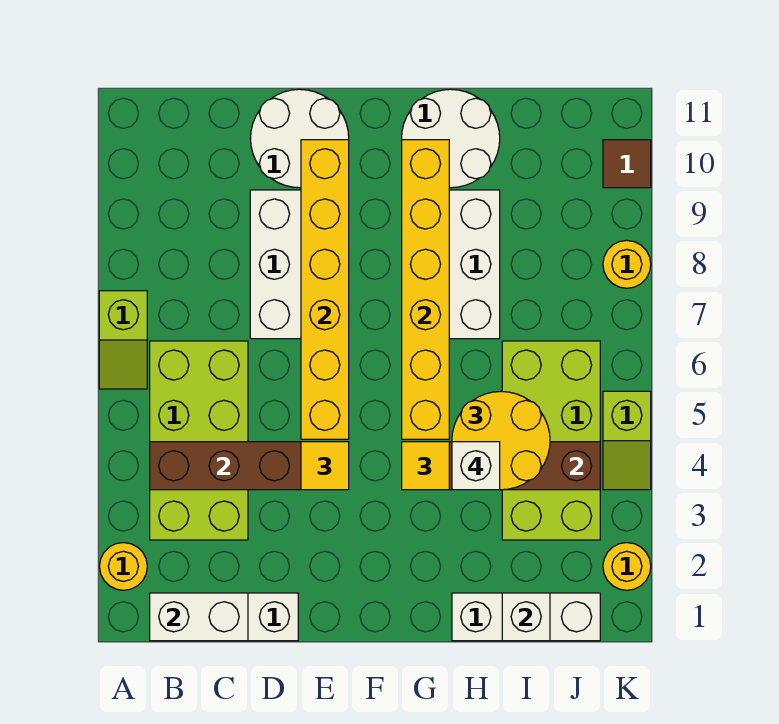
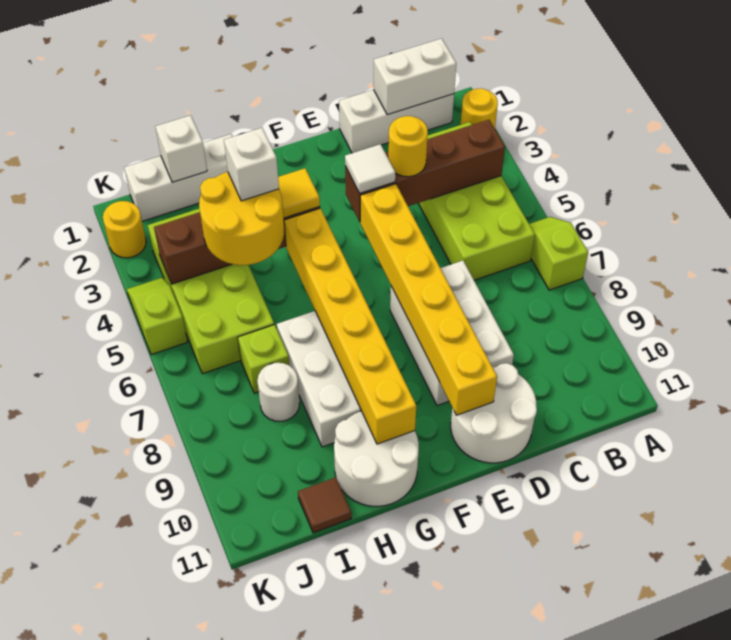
yellow 1x1 tile [301,442,349,490] -> white 1x1 tile [345,144,395,193]
none -> lime 1x1 brick [238,325,289,393]
none -> white 1x1 round brick [257,363,299,421]
yellow 1x1 round brick [603,240,651,288] -> yellow 1x1 round brick moved to [388,116,428,177]
brown 1x1 tile [603,140,651,188] -> brown 1x1 tile moved to [298,477,351,533]

